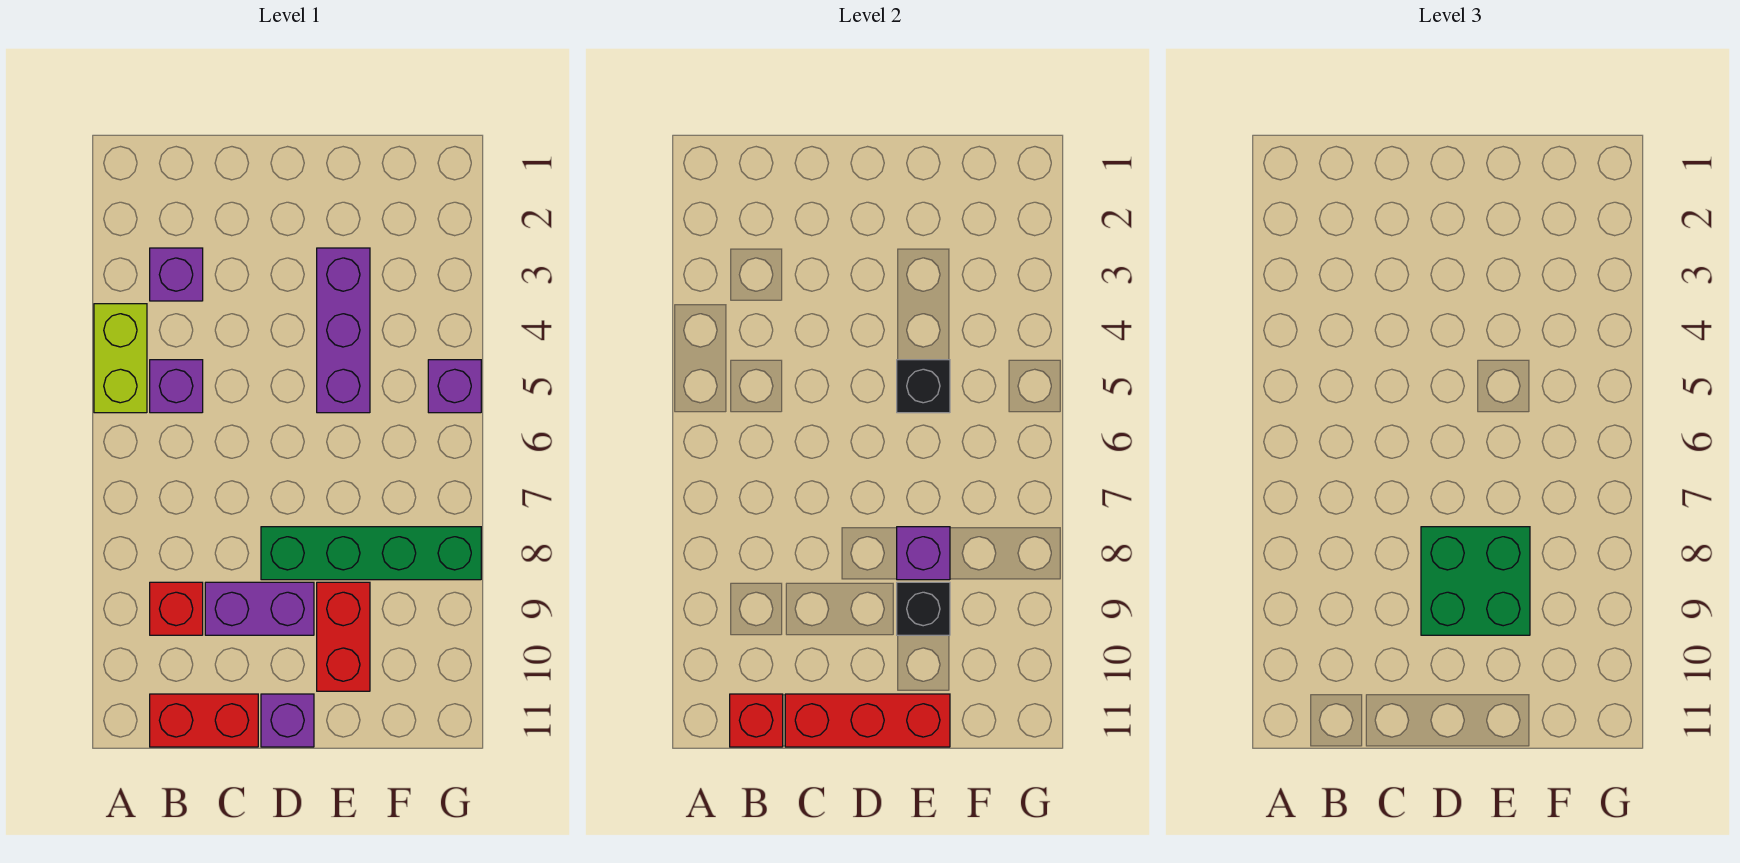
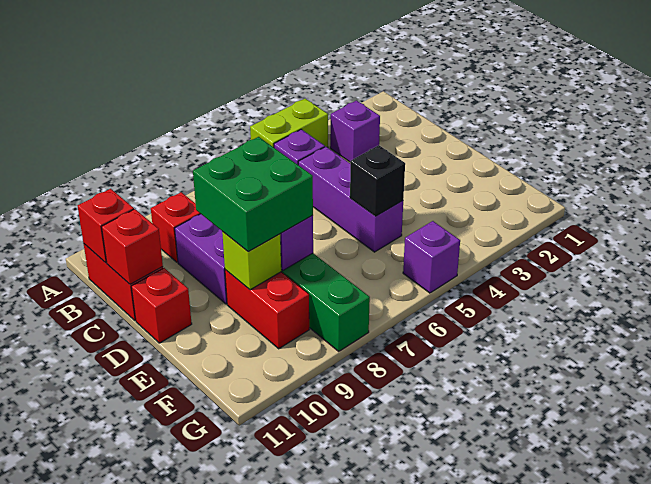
red 1x3 brick [785,694,950,747] -> red 1x1 brick [102,209,163,284]
purple 1x1 brick [261,694,314,747] -> red 1x1 brick [131,268,192,343]
purple 1x3 brick [317,248,370,413] -> purple 1x3 brick turned to [298,147,403,252]
red 1x2 brick [317,582,370,691] -> red 1x2 brick turned to [225,270,309,349]
black 1x1 brick [897,582,950,635] -> lime 1x1 brick [222,232,281,290]

